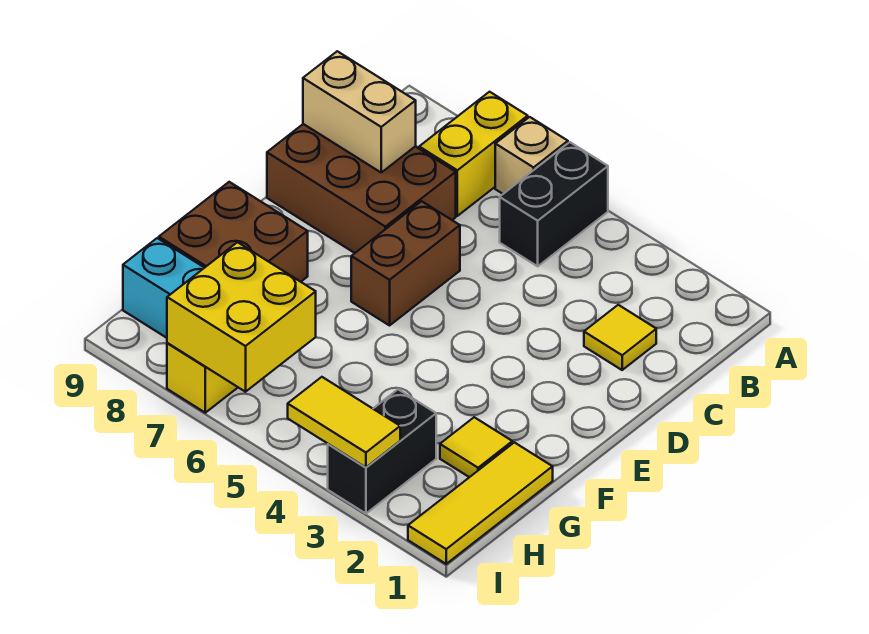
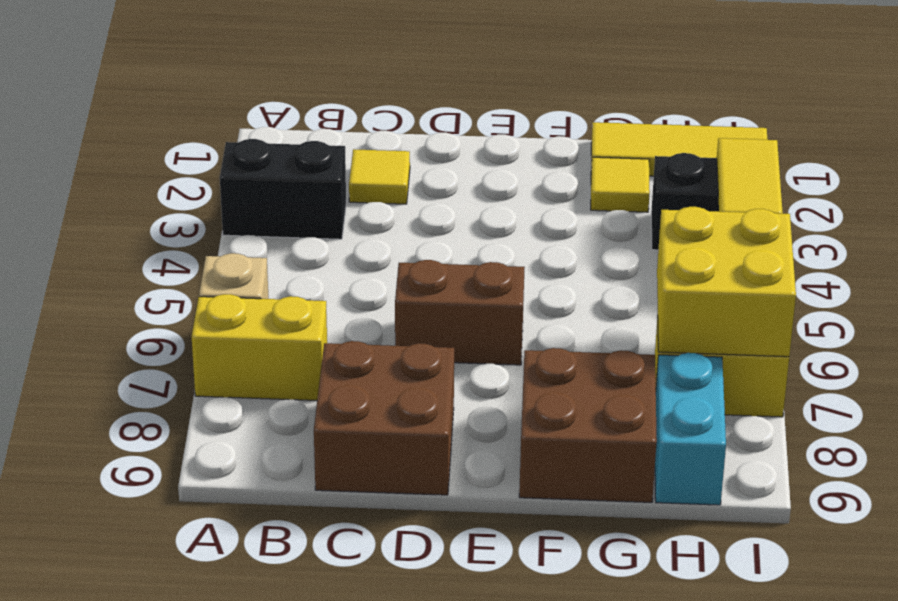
black 1x2 brick [500,142,608,266] -> black 1x2 brick moved to [220,139,346,239]
brown 2x3 brick [267,124,456,253] -> brown 2x2 brick [314,341,454,495]
tan 1x2 brick [303,51,416,172] -> none

